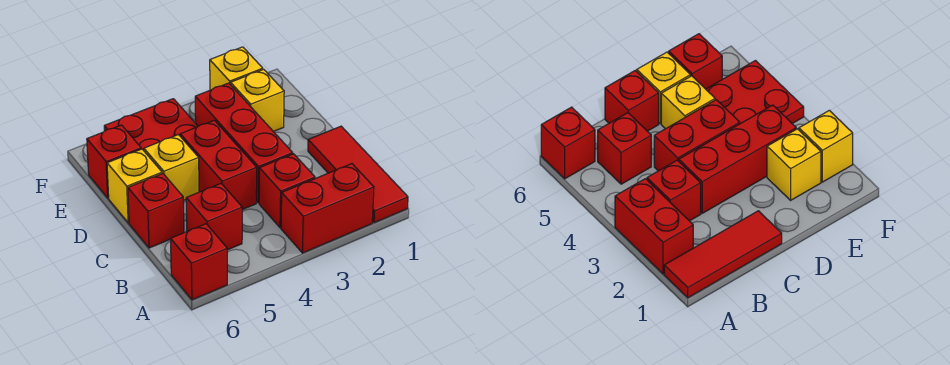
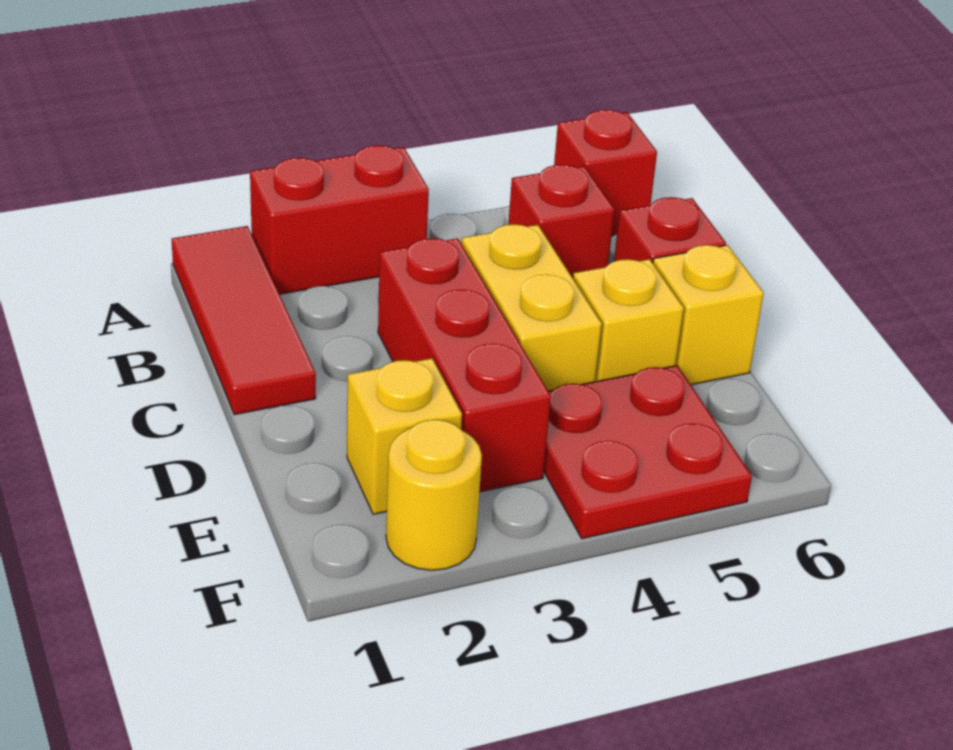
red 1x1 brick [259,154,315,228] -> none
red 1x2 brick [180,120,257,210] -> yellow 1x2 brick [461,224,602,391]
red 1x1 brick [87,125,141,198] -> none
yellow 1x1 brick [210,47,263,90] -> yellow 1x1 round brick [386,419,482,570]

